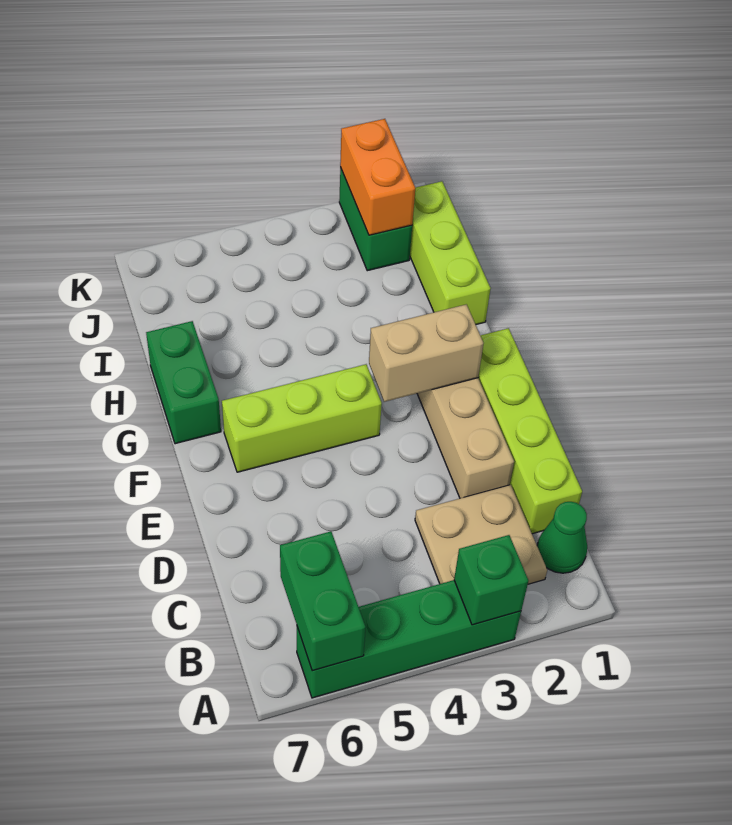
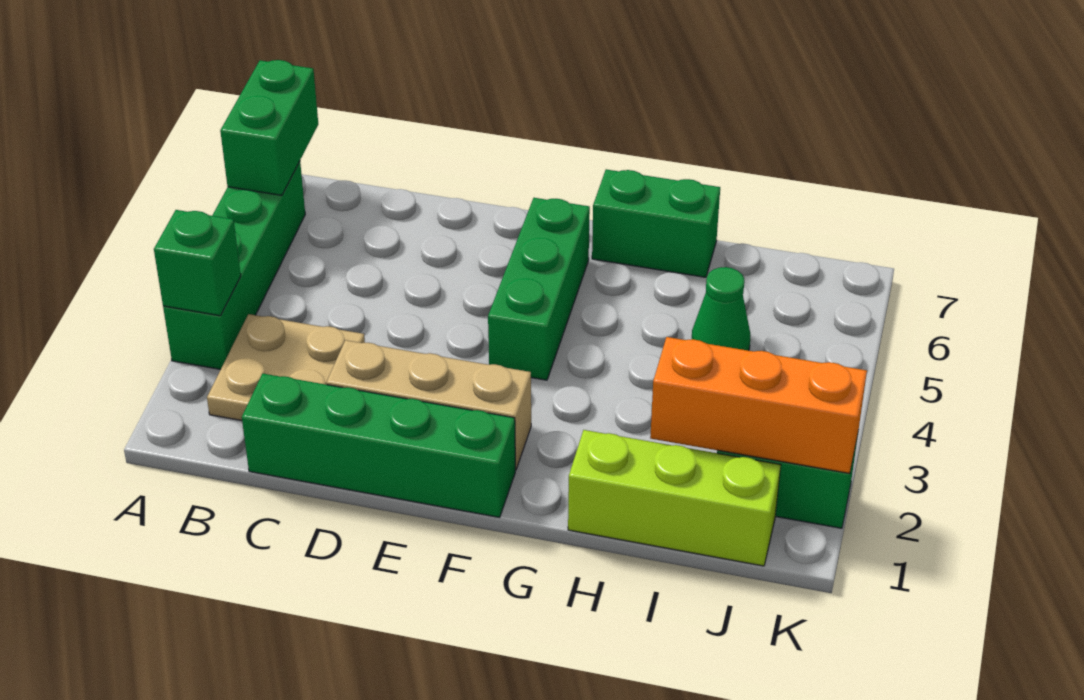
green 1x2 brick [280,531,366,671] -> green 1x2 brick turned to [220,60,318,195]
green 1x1 cone [537,502,587,573] -> green 1x1 cone moved to [692,267,750,351]
lime 1x4 brick [478,328,582,534] -> green 1x4 brick [242,374,515,517]
tan 1x2 brick [369,304,484,402] -> none
lime 1x3 brick [222,364,382,472] -> green 1x3 brick [488,198,590,380]
orange 1x2 brick [340,119,415,235] -> orange 1x3 brick [650,337,867,473]

